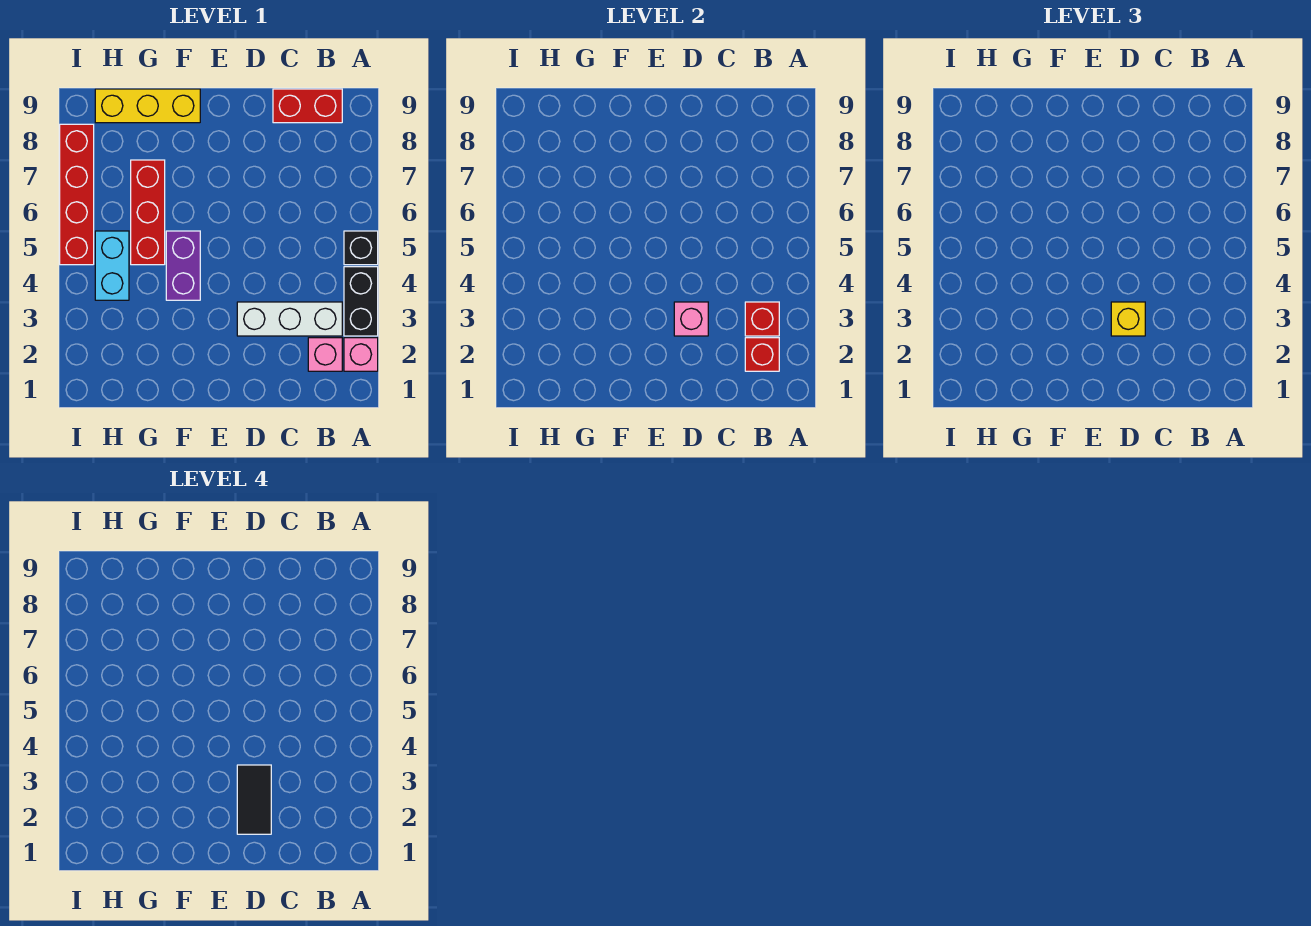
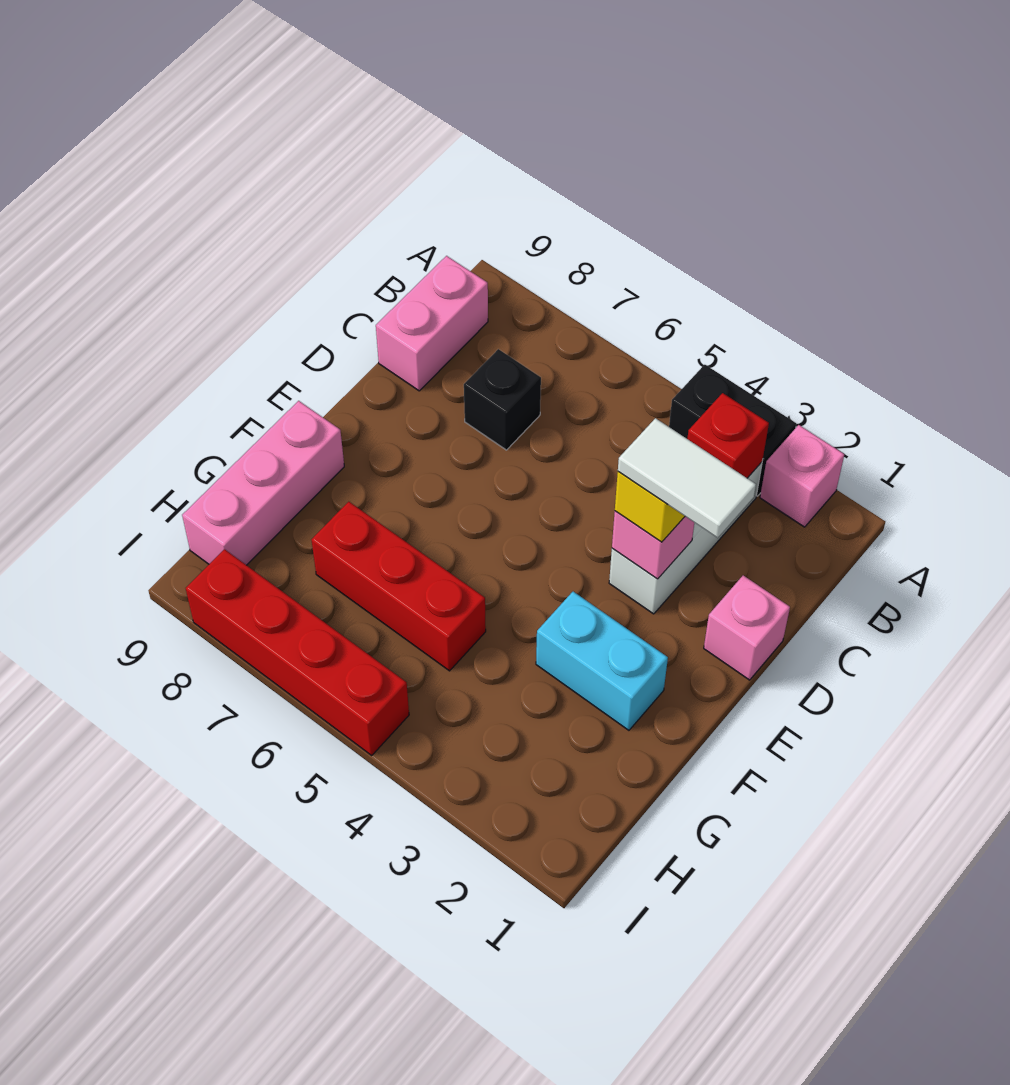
black 1x1 brick [344,231,378,265] -> black 1x1 brick moved to [464,349,541,450]
pink 1x1 brick [308,338,342,371] -> pink 1x1 brick moved to [704,575,790,680]
red 1x1 brick [745,338,779,371] -> none
red 1x2 brick [273,89,342,123] -> pink 1x2 brick [376,256,488,391]
black 1x2 tile [237,765,271,834] -> white 1x2 tile [618,418,756,538]
purple 1x2 brick [166,231,200,300] -> none
yellow 1x3 brick [95,89,200,123] -> pink 1x3 brick [182,401,344,565]
cyan 1x2 brick [95,231,129,300] -> cyan 1x2 brick moved to [536,592,668,730]

